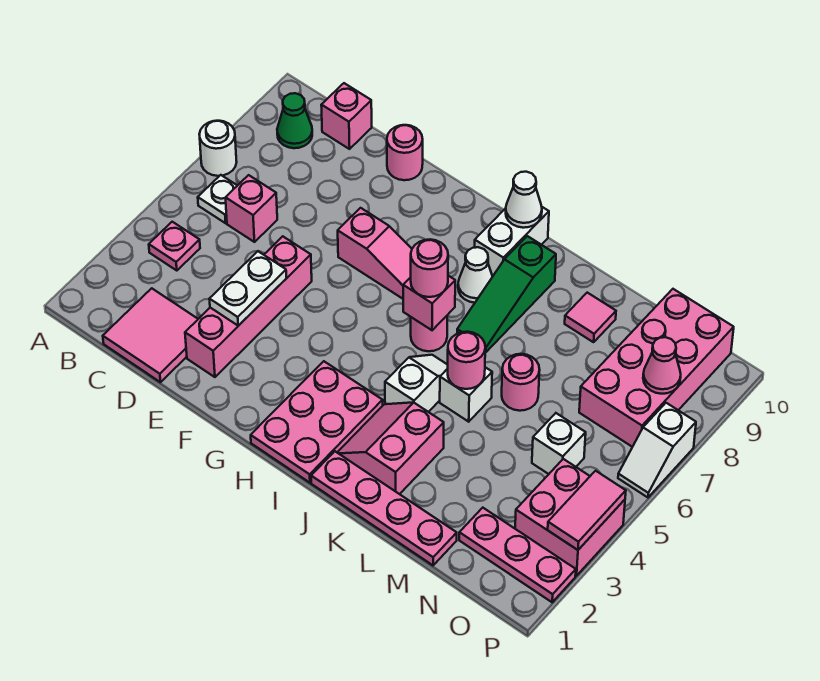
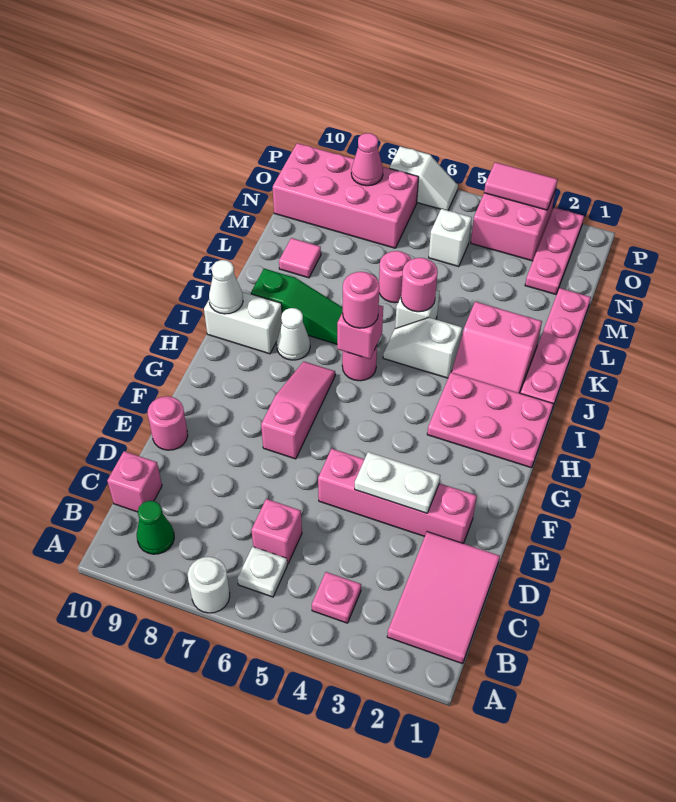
pink 2x2 tile [103,288,198,382] -> pink 2x3 tile [387,532,500,664]

